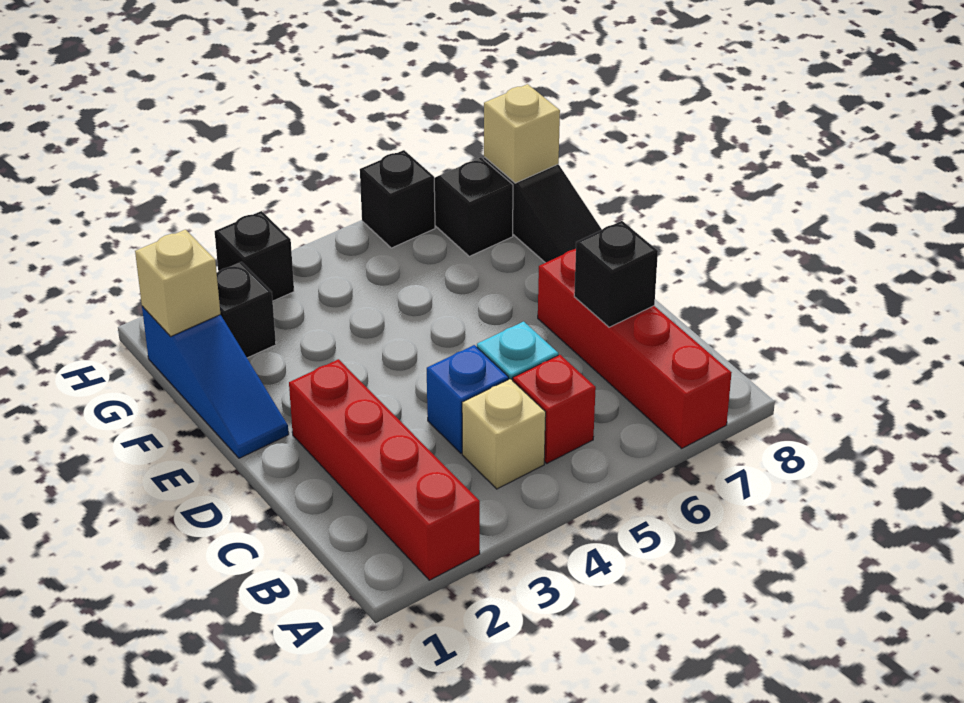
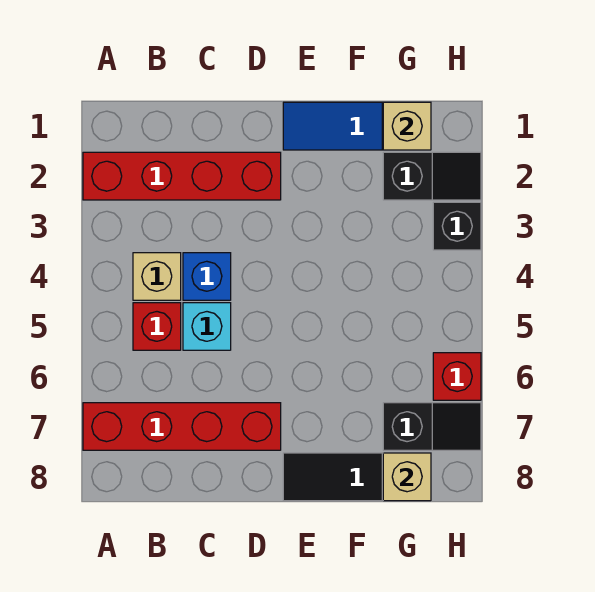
black 1x1 brick [574,221,658,327] -> none
black 1x1 brick [360,150,435,248] -> red 1x1 brick [433,353,481,400]

